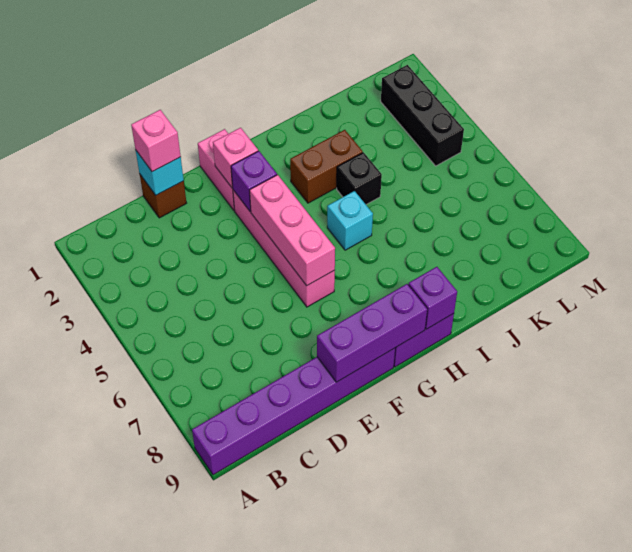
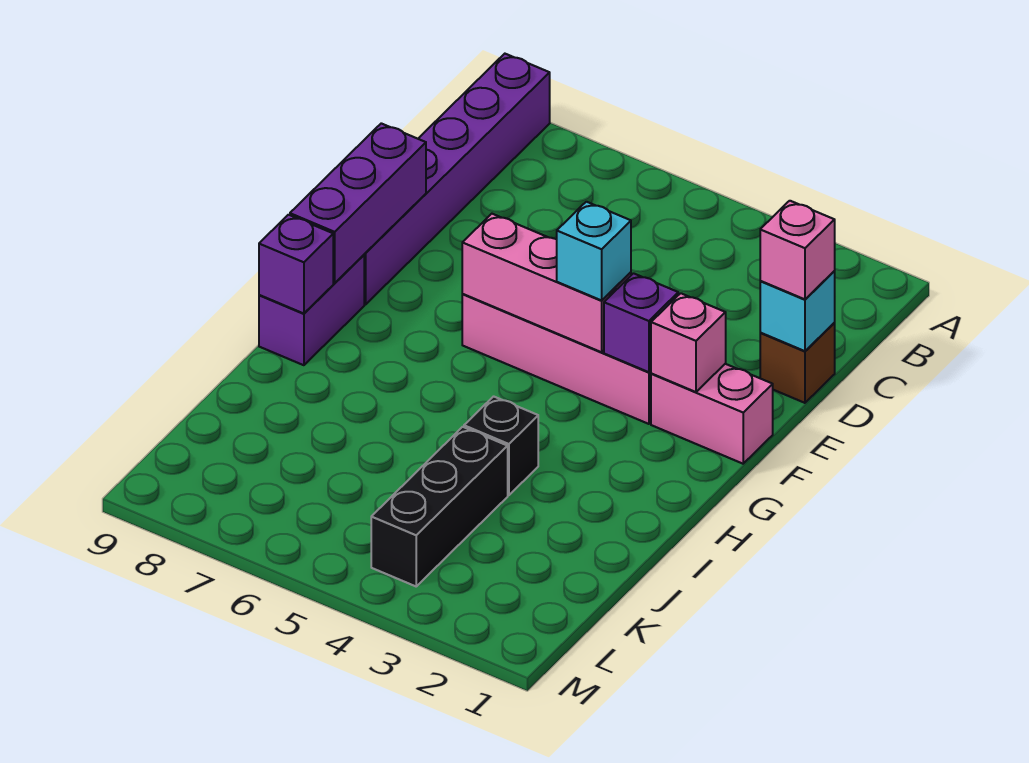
brown 1x2 brick [290,130,363,203] -> none
cyan 1x1 brick [327,191,373,250] -> cyan 1x1 brick moved to [557,202,631,300]
black 1x3 brick [381,65,464,166] -> black 1x3 brick turned to [371,427,508,586]

